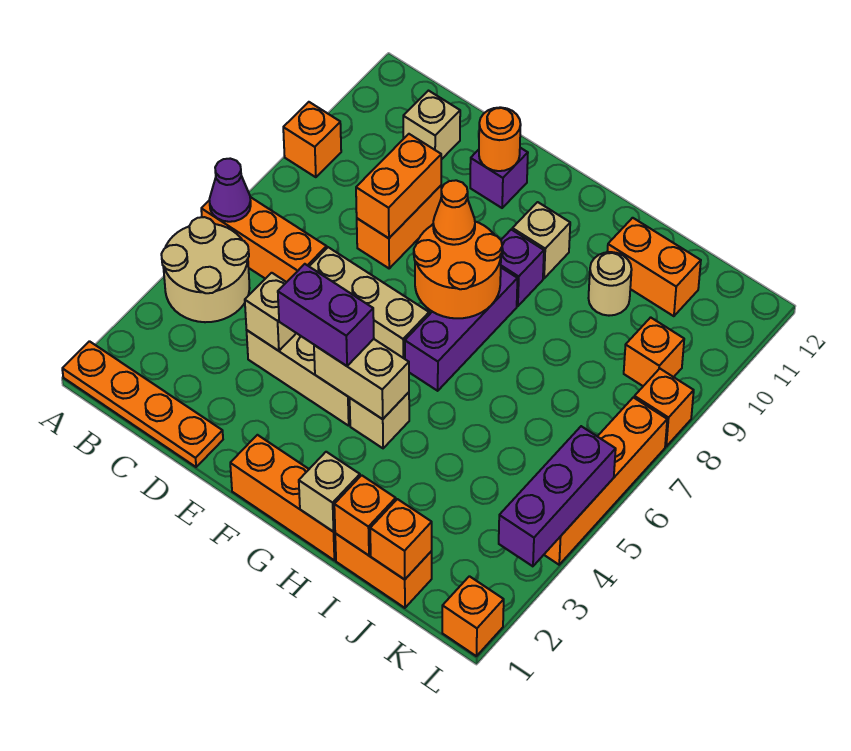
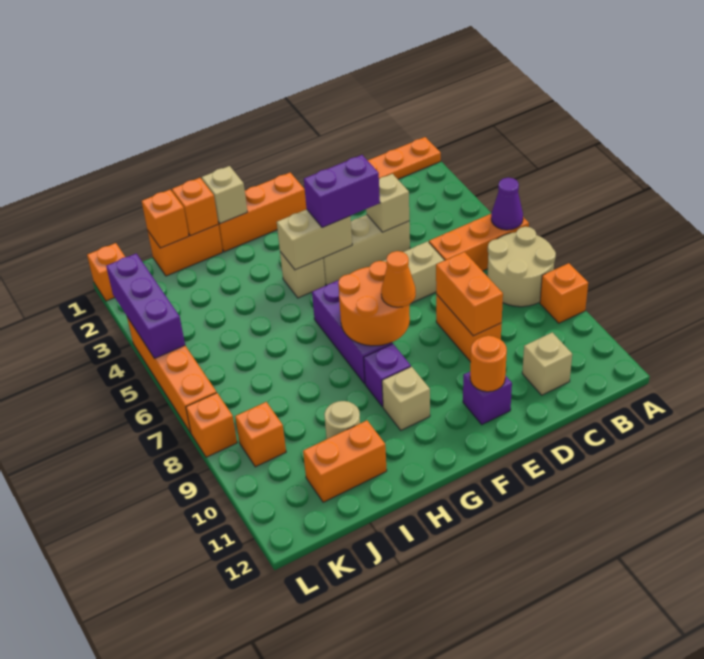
tan 2x2 round brick [161,217,250,322] -> tan 2x2 round brick moved to [487,227,556,307]

